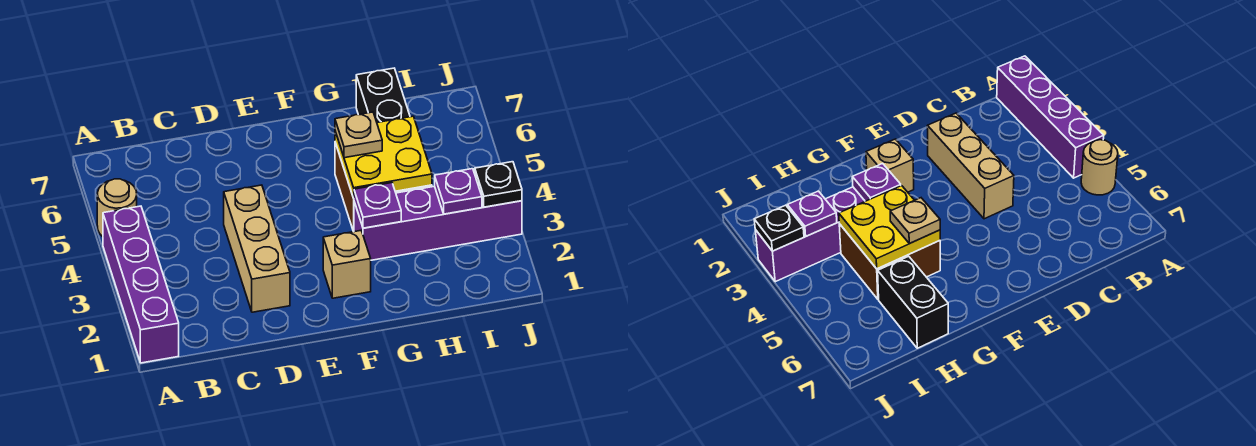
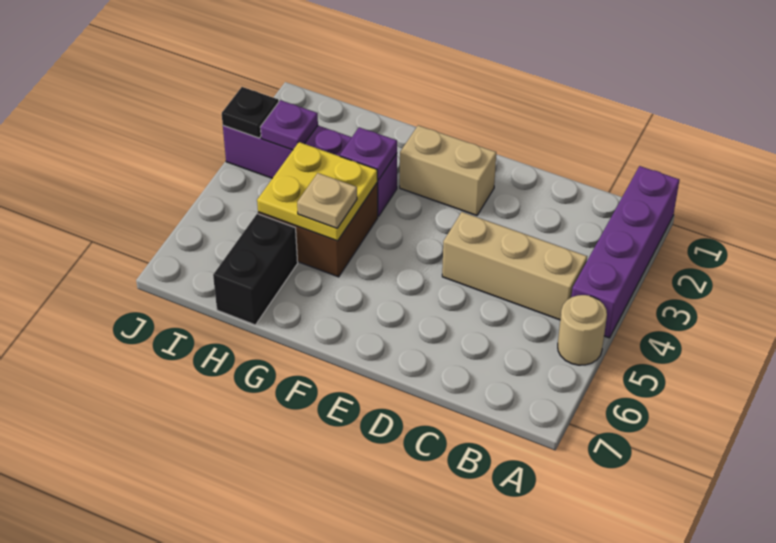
tan 1x3 brick [224,185,290,312] -> tan 1x3 brick turned to [442,212,587,320]
tan 1x1 brick [323,231,371,298] -> tan 1x2 brick [400,125,496,215]

